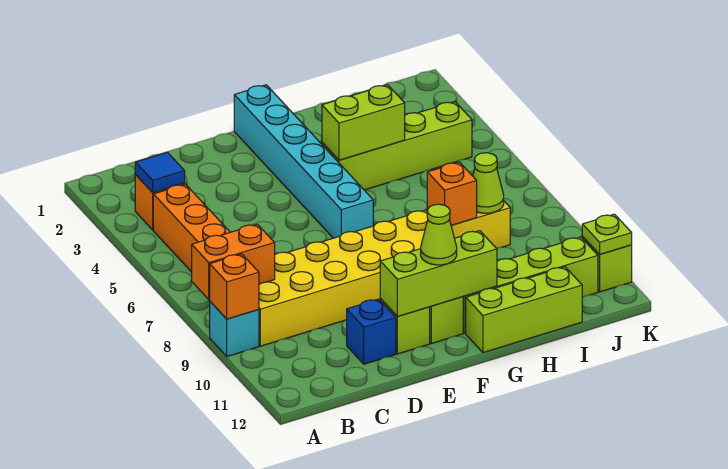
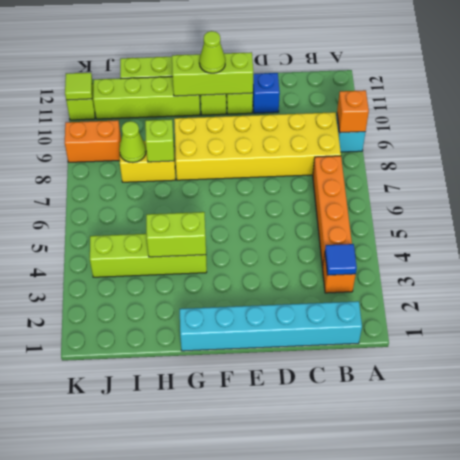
orange 1x2 brick [192,224,275,300] -> orange 1x2 brick moved to [65,120,121,162]
cyan 1x6 brick [234,85,373,238] -> cyan 1x6 brick turned to [180,301,362,351]
orange 1x1 brick [427,162,477,225] -> lime 1x1 brick [145,119,174,162]
lime 1x1 plate [582,214,632,254] -> lime 1x1 tile [65,73,92,100]

